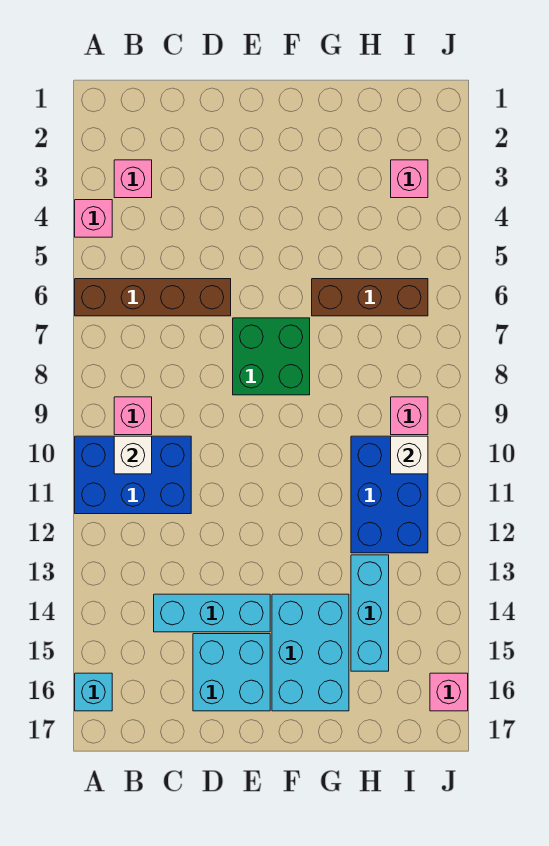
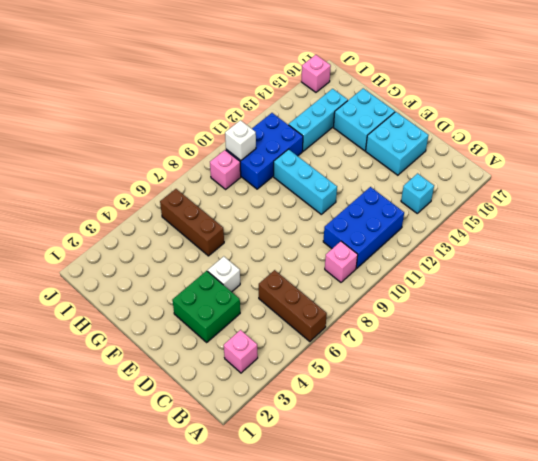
pink 1x1 brick [75,200,112,237] -> none
brown 1x4 brick [75,279,231,316] -> brown 1x3 brick [259,270,327,342]
blue 2x3 brick [75,436,191,514] -> blue 2x3 brick turned to [323,187,404,268]
cyan 1x1 brick [75,673,112,711] -> cyan 1x1 brick moved to [401,173,434,213]
white 1x1 brick [114,436,152,474] -> white 1x1 brick moved to [208,256,240,292]
cyan 1x3 brick [154,594,270,632] -> cyan 1x3 brick moved to [274,149,337,214]
green 2x2 brick [233,318,310,395] -> green 2x2 brick moved to [172,271,240,342]
cyan 2x3 brick [272,594,349,711] -> cyan 2x2 brick [333,88,395,151]
pink 1x1 brick [391,160,428,198] -> none

